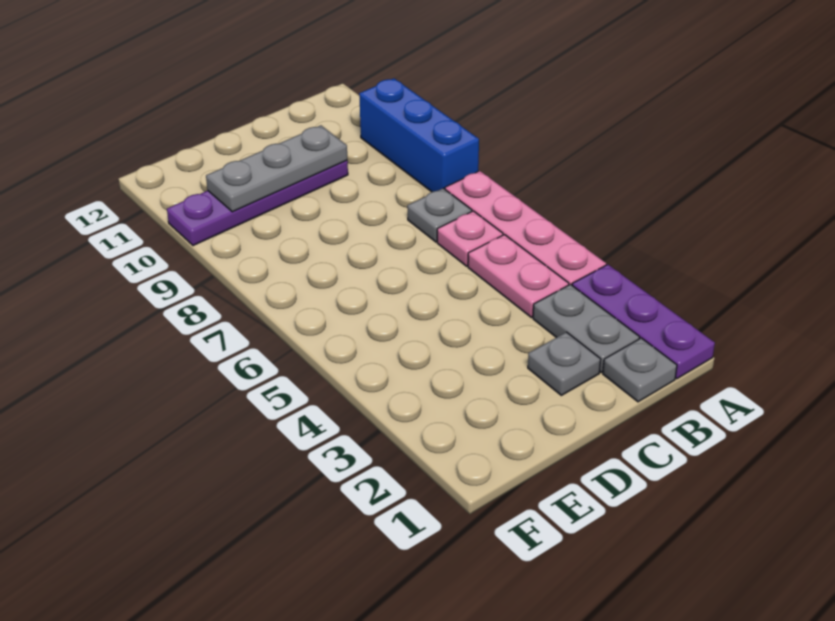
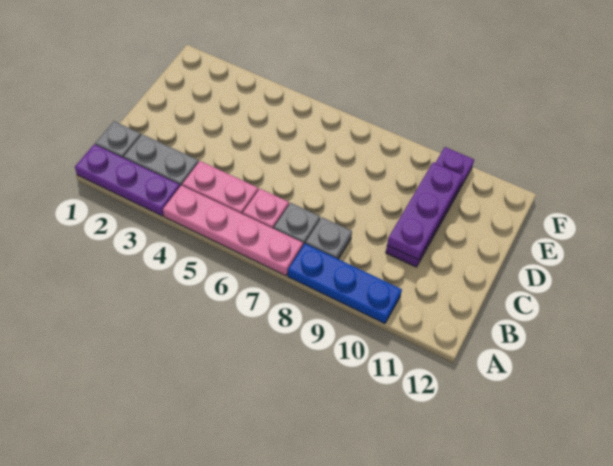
blue 1x3 brick [359,78,479,192] -> blue 1x3 plate [288,244,402,323]
grey 1x1 plate [528,332,601,395] -> grey 1x1 plate moved to [306,217,352,259]
grey 1x3 plate [206,125,347,212] -> purple 1x3 plate [387,162,463,260]

